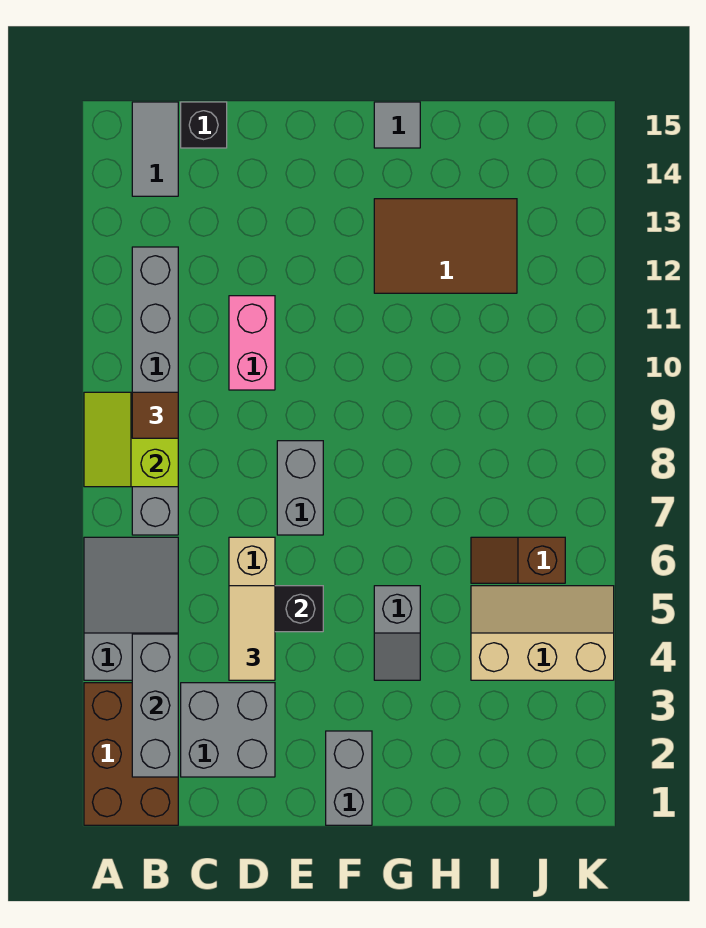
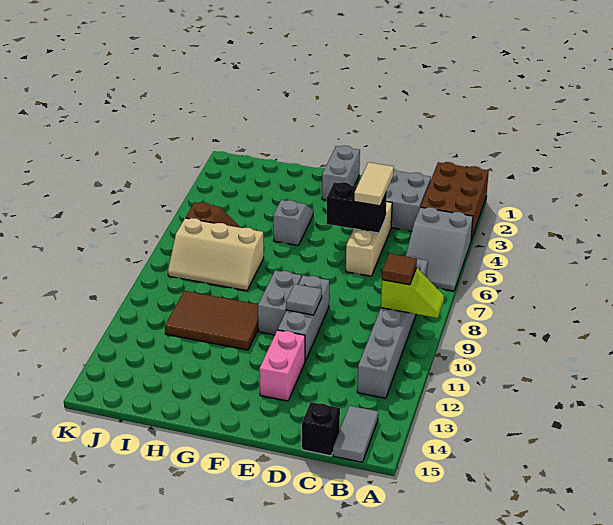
lime 2x2 slope [84,392,178,487] -> lime 1x2 slope [381,268,444,318]
grey 1x3 brick [132,634,178,777] -> grey 1x3 brick moved to [278,275,329,361]
pink 1x2 brick [229,296,275,390] -> pink 1x2 brick moved to [259,330,305,401]
grey 1x2 brick [277,441,323,535] -> grey 1x2 brick moved to [258,270,301,335]
brown 2x3 tile [374,199,517,293] -> brown 2x3 tile moved to [165,291,258,350]
grey 1x1 tile [374,102,420,148] -> grey 1x1 tile moved to [286,284,322,315]
tan 2x3 slope [471,586,614,680] -> tan 2x3 slope moved to [168,218,264,291]

